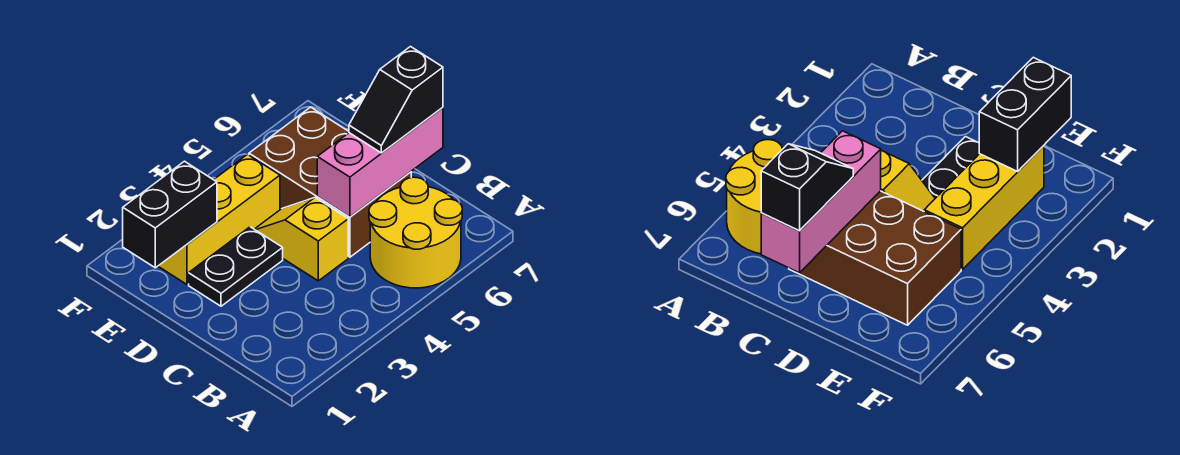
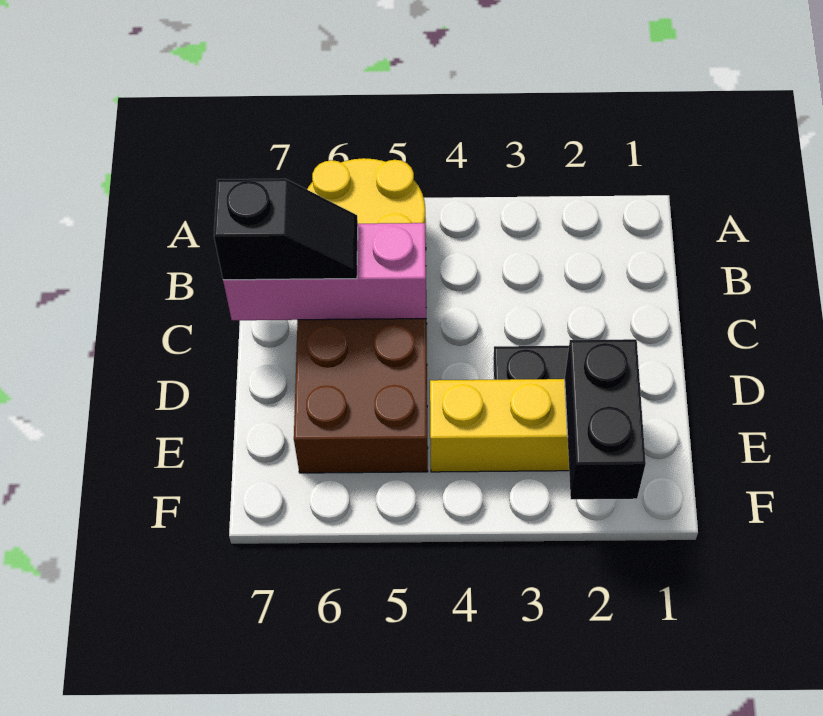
yellow 1x2 slope [255,198,348,281] -> none
black 1x2 brick [123,161,217,268] -> black 1x2 brick turned to [565,339,646,499]

